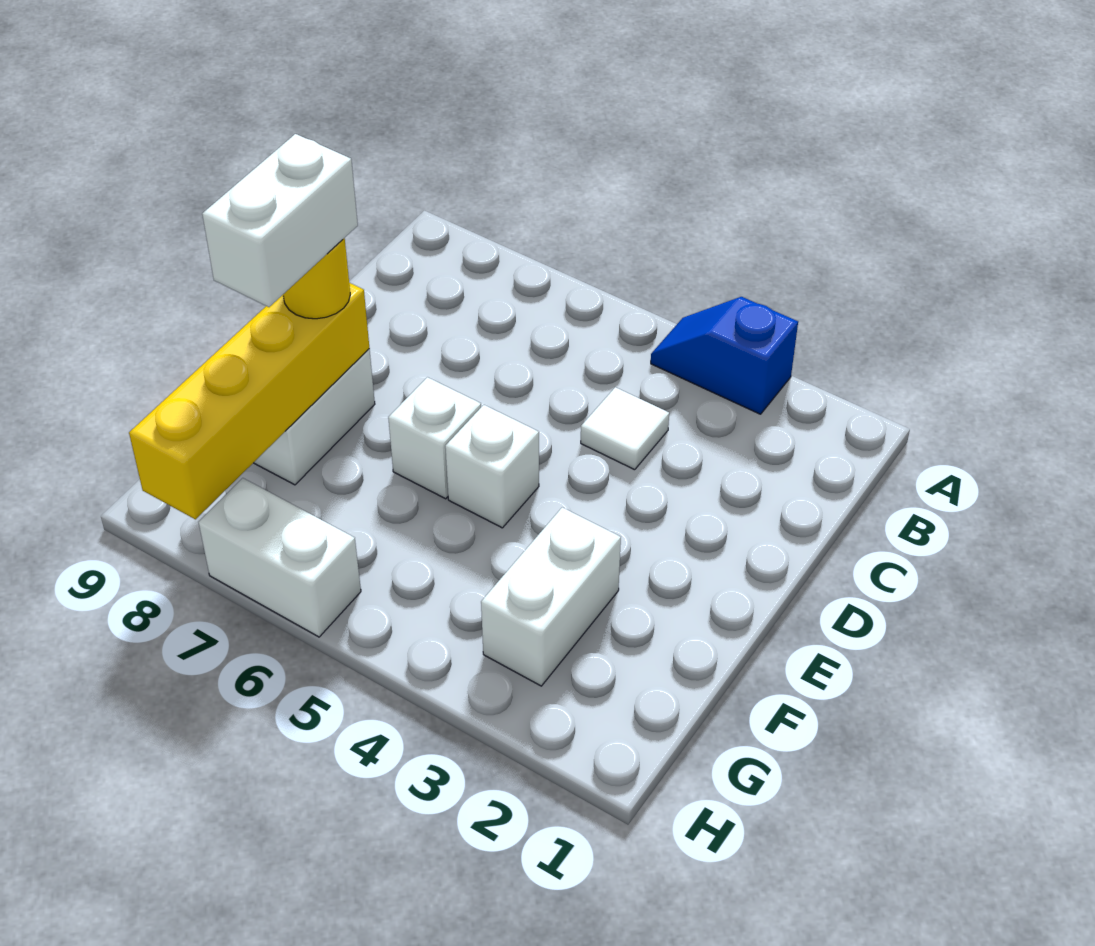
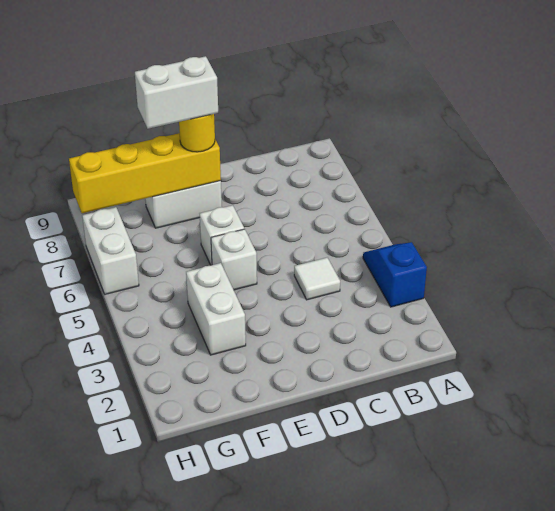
white 1x2 brick [481,507,621,686] -> white 1x2 brick turned to [186,263,246,355]

